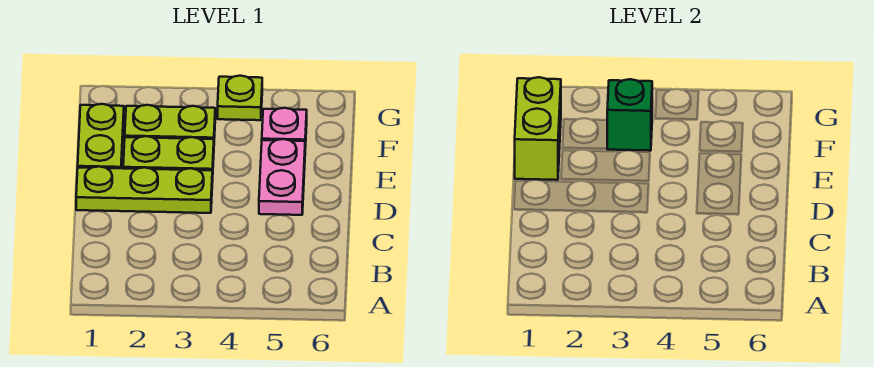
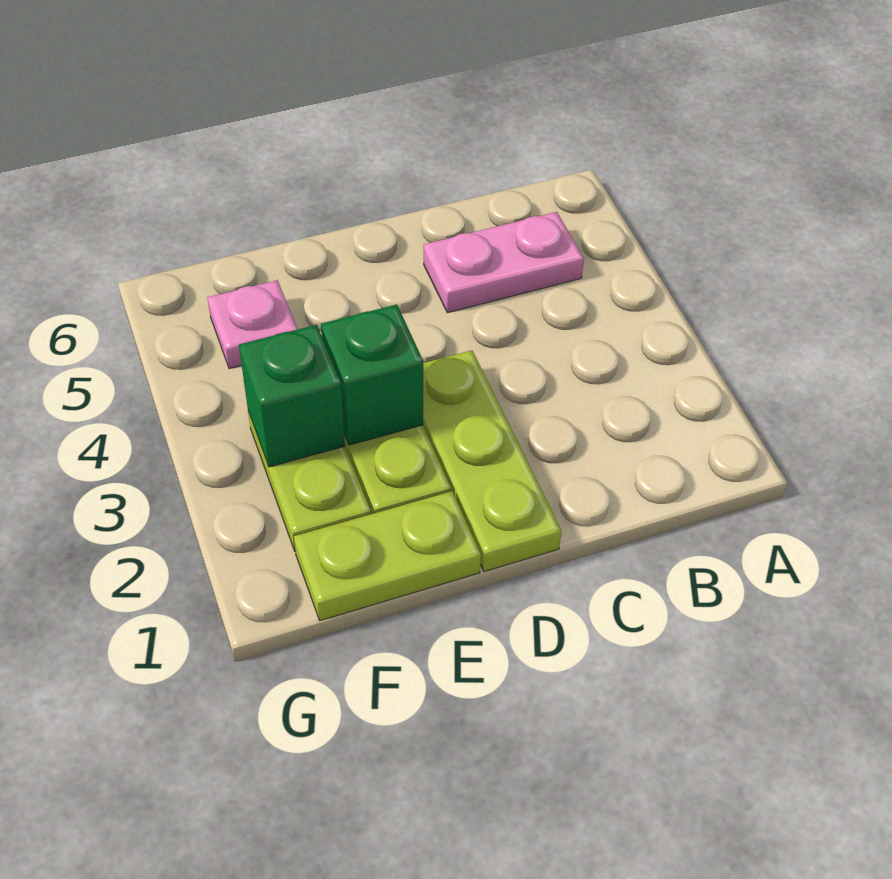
pink 1x2 plate [259,139,305,215] -> pink 1x2 plate moved to [424,212,584,313]
lime 1x2 brick [515,77,561,180] -> none
none -> green 1x1 brick [321,305,423,445]
lime 1x1 plate [218,76,262,120] -> none

